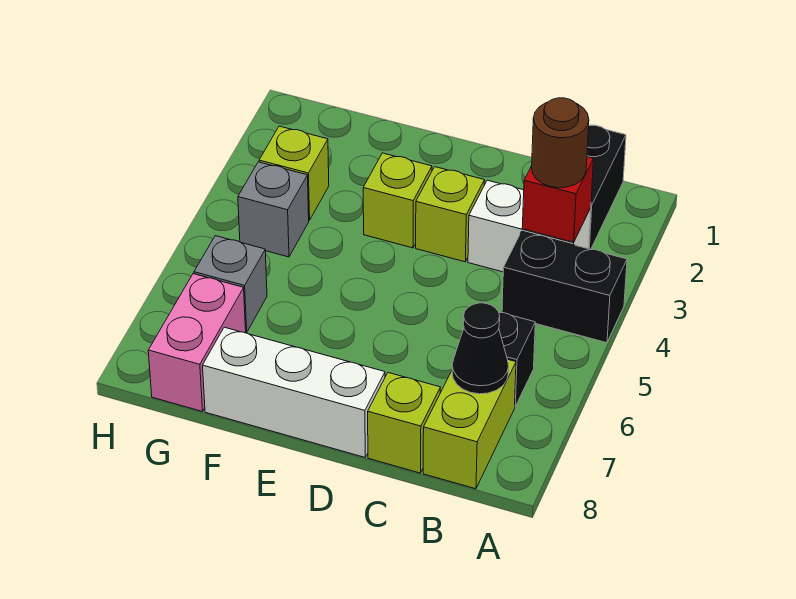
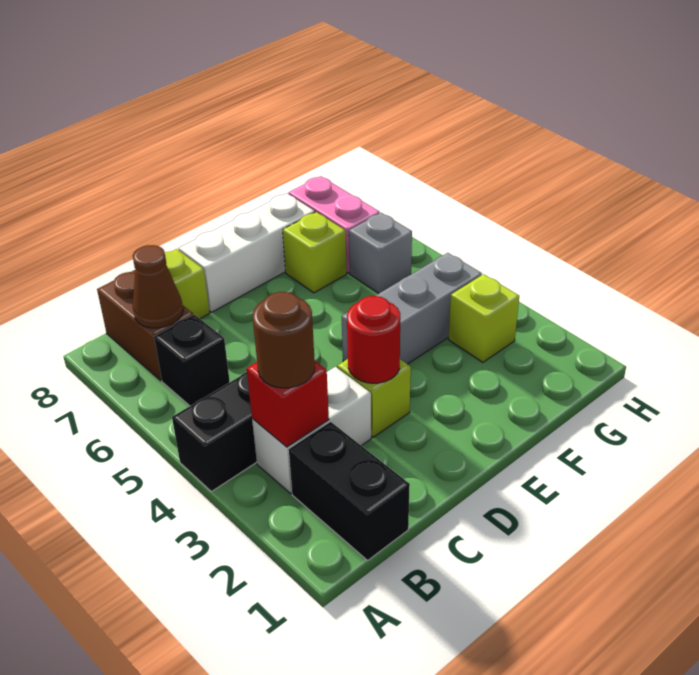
lime 1x2 brick [423,360,516,489] -> brown 1x2 brick [97,270,193,380]
black 1x1 cone [452,303,509,394] -> brown 1x1 cone [133,245,183,328]
none -> red 1x1 round brick [347,296,400,383]
lime 1x1 brick [363,153,432,248] -> lime 1x1 brick moved to [283,212,347,293]
grey 1x1 brick [238,162,309,257] -> grey 1x3 brick [342,253,482,364]

